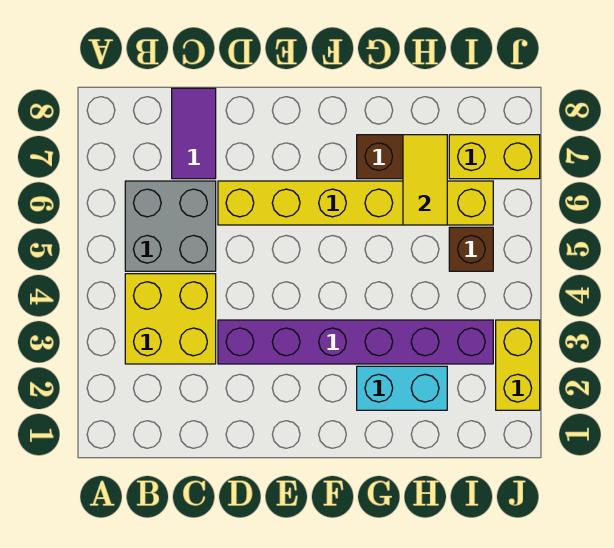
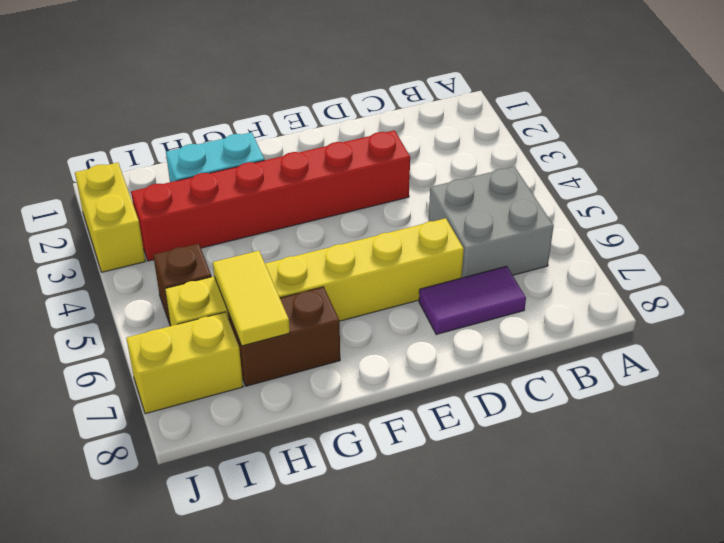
yellow 2x2 brick [125,274,216,364] -> none
purple 1x2 tile [172,88,216,179] -> purple 1x2 tile turned to [419,266,526,334]
purple 1x6 brick [218,320,493,364] -> red 1x6 brick [131,130,410,261]

